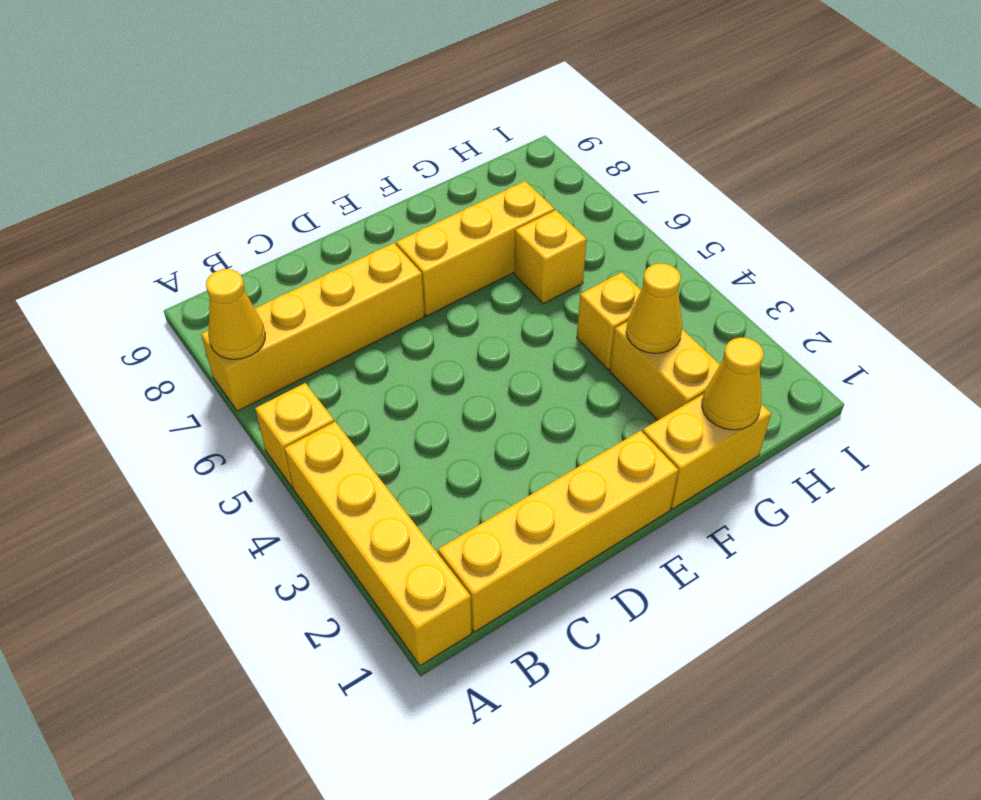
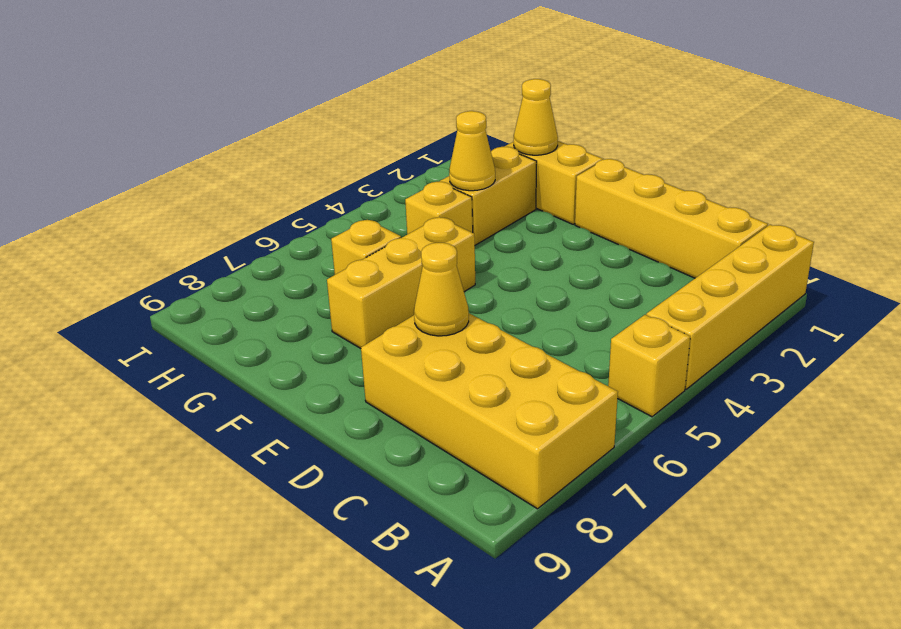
yellow 1x4 brick [201,243,424,411] -> yellow 2x4 brick [361,313,618,509]
yellow 1x1 cone [206,269,265,359] -> yellow 1x1 cone moved to [414,243,469,336]
yellow 1x3 brick [396,181,555,316] -> yellow 1x3 brick turned to [327,217,475,348]

